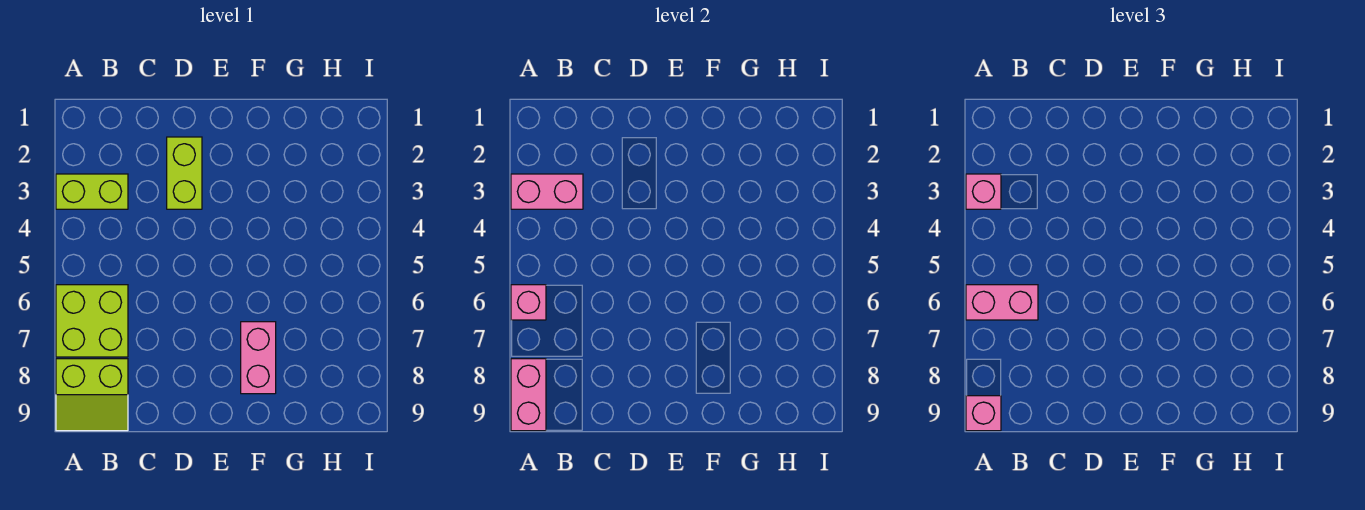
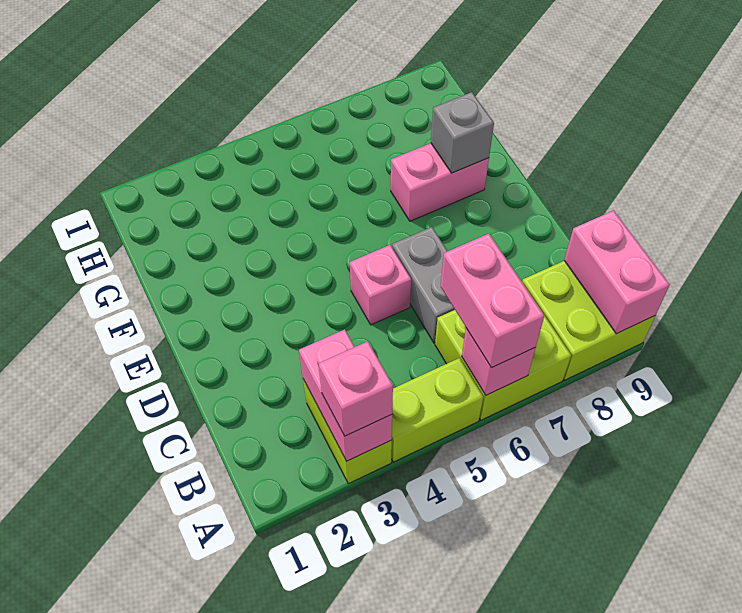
lime 2x2 slope [56,359,128,431] -> lime 2x2 brick [522,261,655,380]
pink 1x2 brick [511,359,546,431] -> pink 1x2 brick turned to [564,211,670,334]
pink 1x1 brick [966,396,1001,431] -> pink 1x1 brick moved to [350,245,411,325]
none -> grey 1x2 brick [392,227,455,343]
lime 1x2 brick [167,137,202,209] -> lime 1x2 brick moved to [391,358,483,462]
none -> grey 1x1 brick [431,92,494,173]

